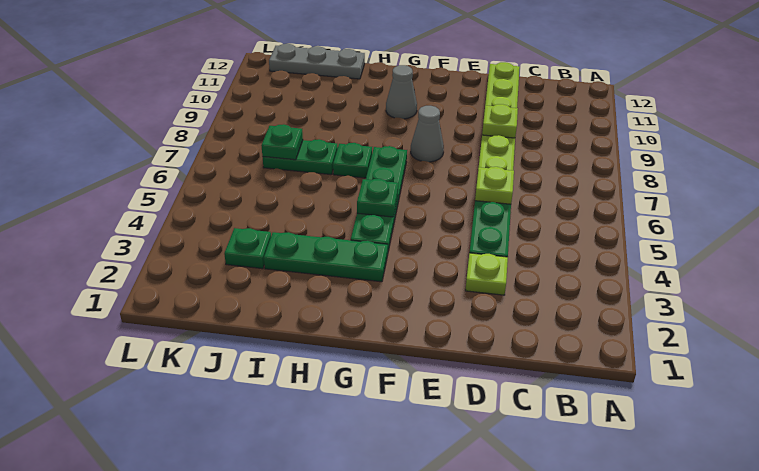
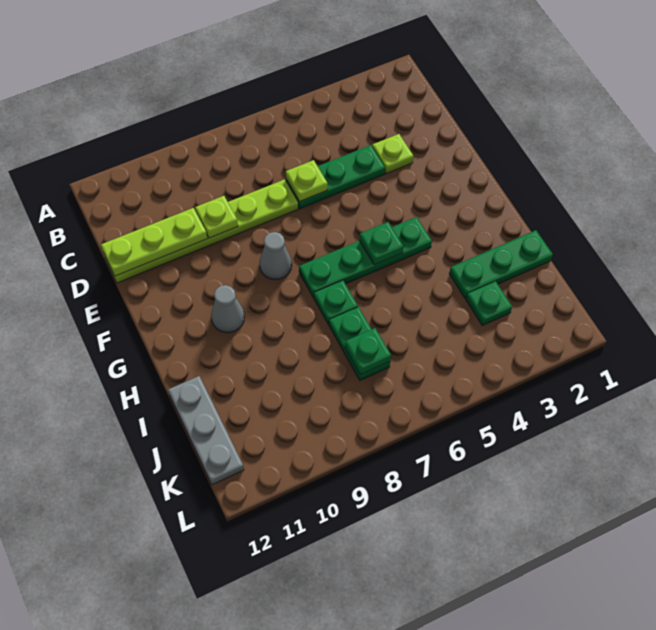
none -> lime 1x3 plate [101,208,207,276]
green 1x3 plate [264,232,388,282] -> green 1x3 plate turned to [449,230,553,299]

